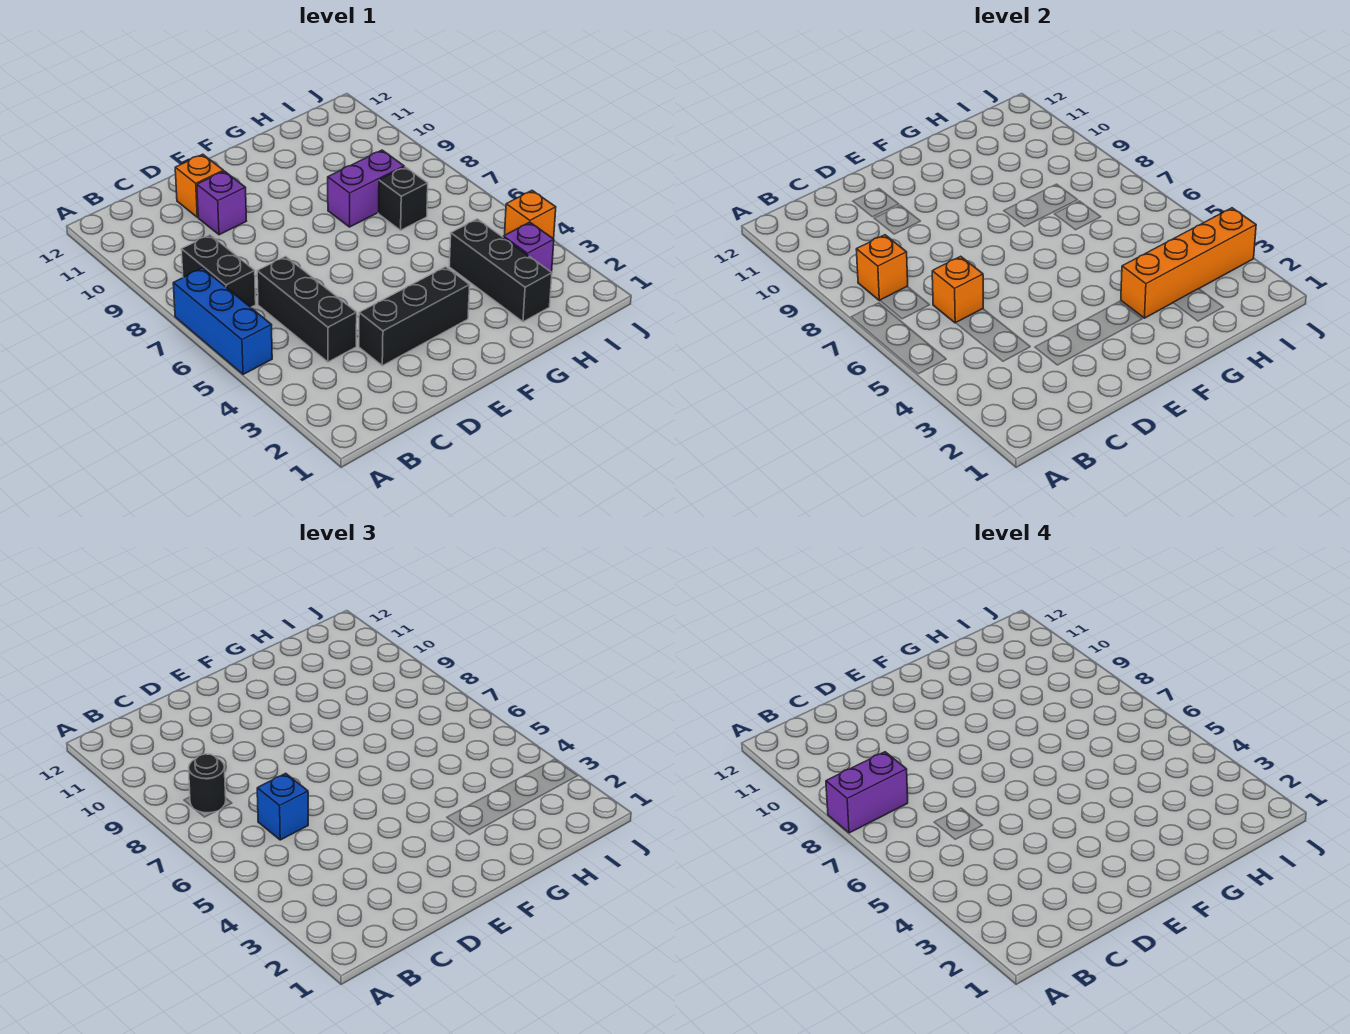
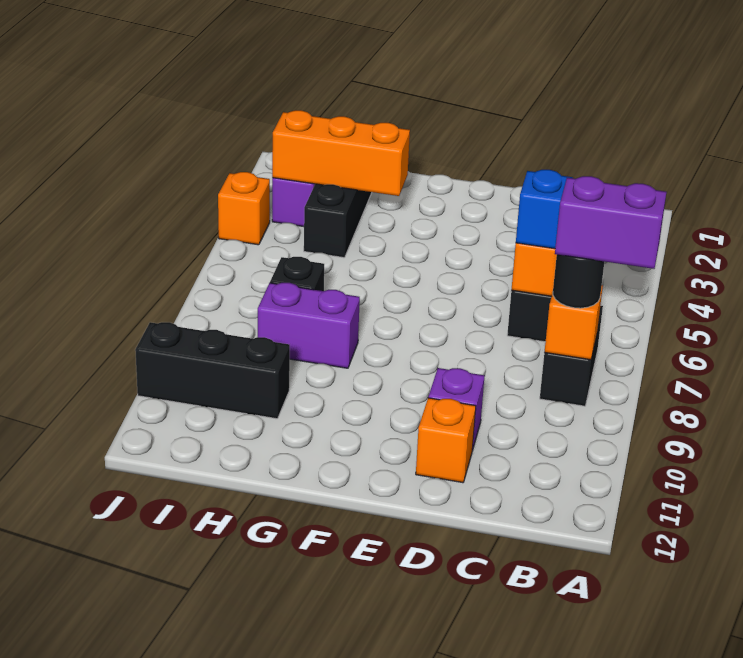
blue 1x3 brick [173,268,272,375] -> none
black 1x3 brick [359,267,470,366] -> black 1x3 brick moved to [135,322,290,419]
orange 1x4 brick [1121,208,1256,318] -> orange 1x3 brick [272,110,410,196]

